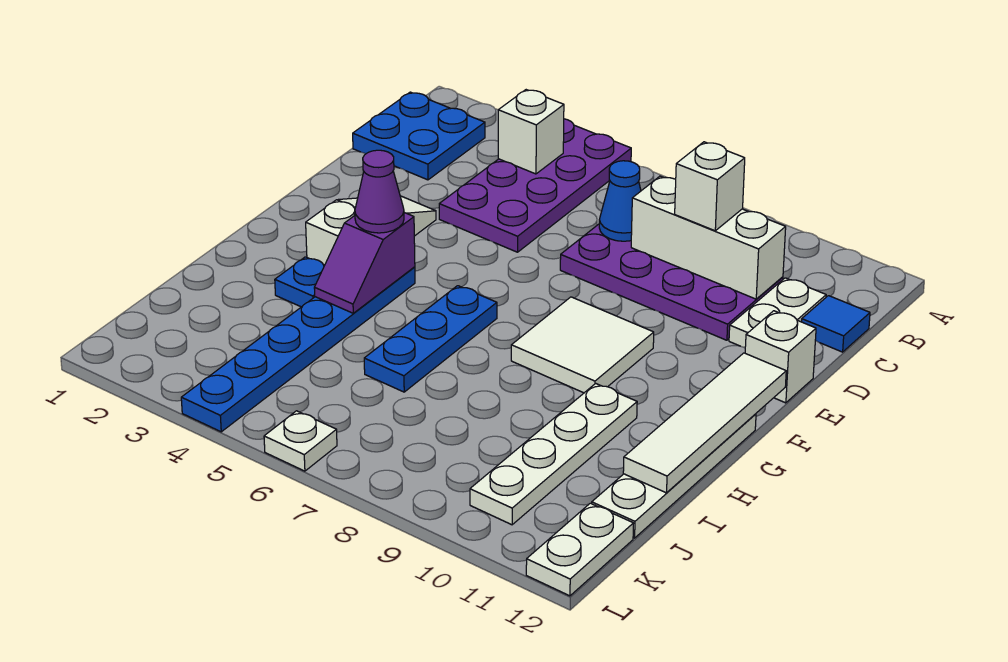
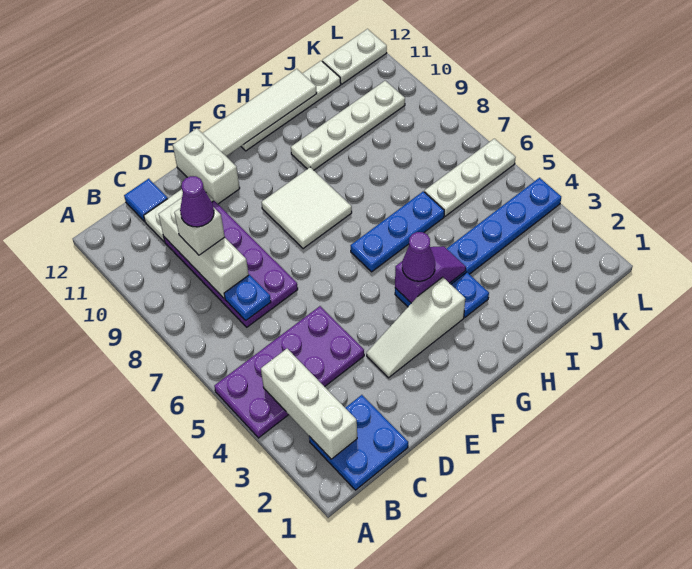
white 1x1 brick [498,90,564,174] -> white 1x3 brick [261,349,357,459]
blue 1x1 cone [599,161,641,241] -> blue 1x1 plate [224,275,271,321]
none -> purple 1x1 cone [180,176,214,227]
white 1x1 brick [745,311,816,403] -> white 1x2 brick [173,128,240,204]
white 1x1 plate [264,411,337,471] -> white 1x3 plate [424,139,516,216]

